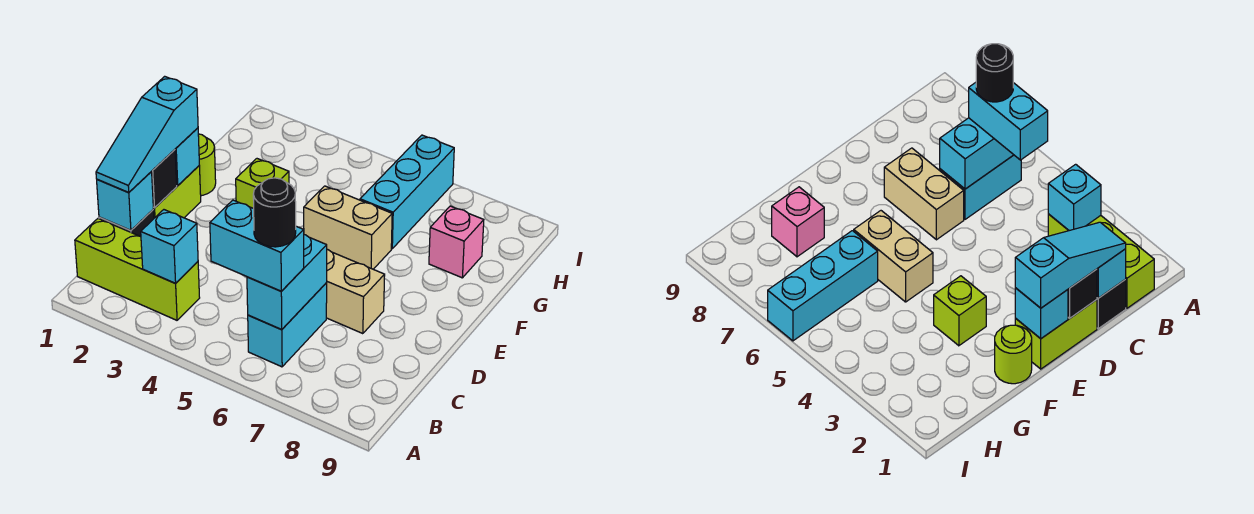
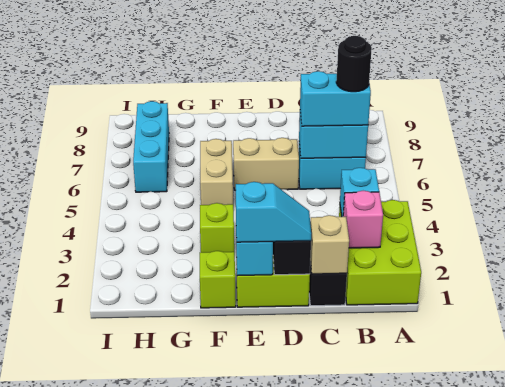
lime 1x3 brick [75,219,200,320] -> lime 2x3 brick [339,200,421,305]
cyan 1x2 brick [210,200,304,291] -> cyan 1x2 brick turned to [300,71,371,126]
cyan 1x1 brick [97,172,153,230] -> tan 1x1 brick [310,215,349,274]
cyan 1x3 slope [96,76,198,192] -> cyan 1x2 slope [236,182,311,242]
tan 1x2 brick [326,249,385,334] -> tan 1x2 brick turned to [233,138,299,190]
lime 1x1 round brick [198,134,216,196] -> lime 1x1 brick [200,251,236,308]
cyan 1x3 brick [360,135,454,249] -> cyan 1x3 brick turned to [133,101,169,192]
pink 1x1 brick [429,206,484,278] -> pink 1x1 brick moved to [343,191,383,248]

